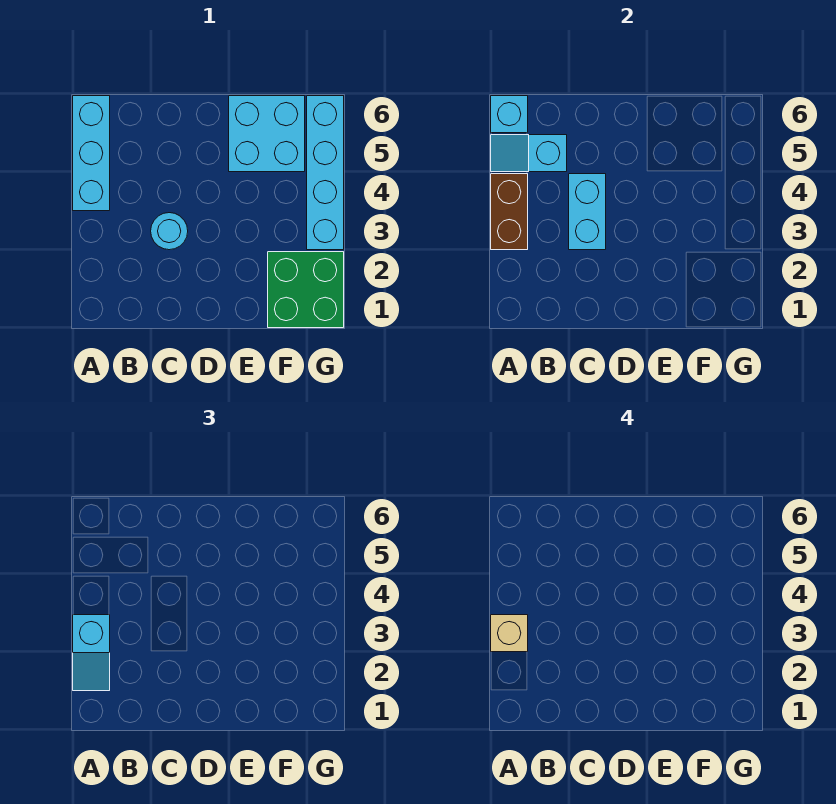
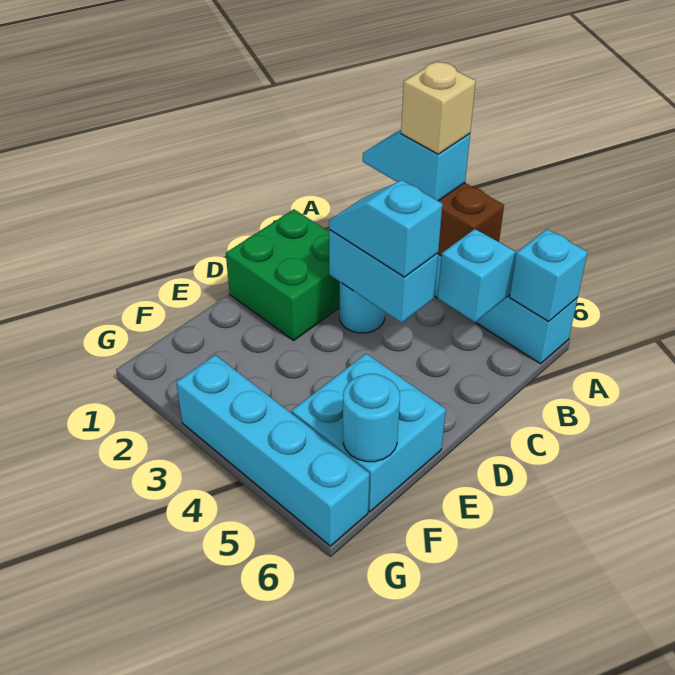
none -> cyan 1x2 slope [329,180,442,277]
green 2x2 brick [268,252,344,328] -> green 2x2 brick moved to [226,209,339,340]
none -> cyan 1x1 round brick [343,374,400,462]

